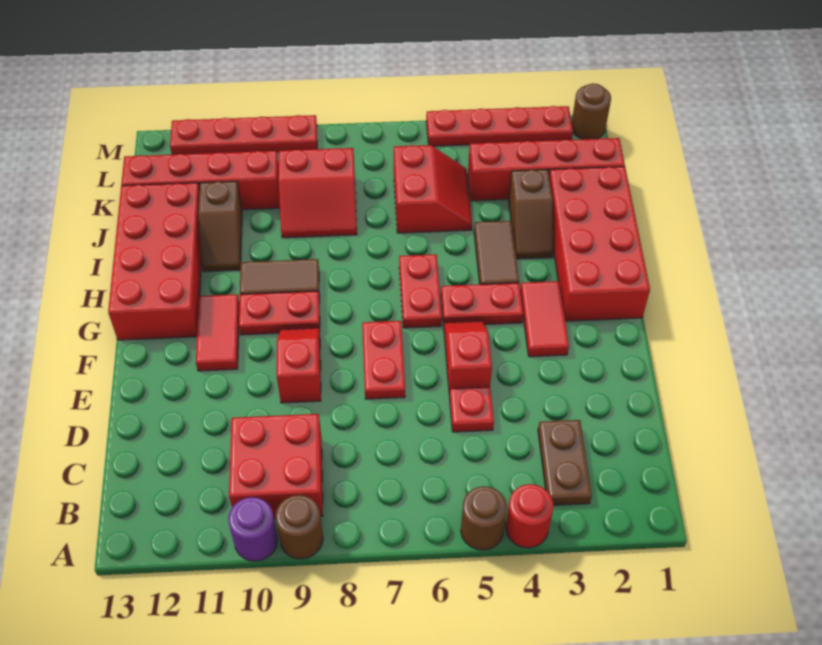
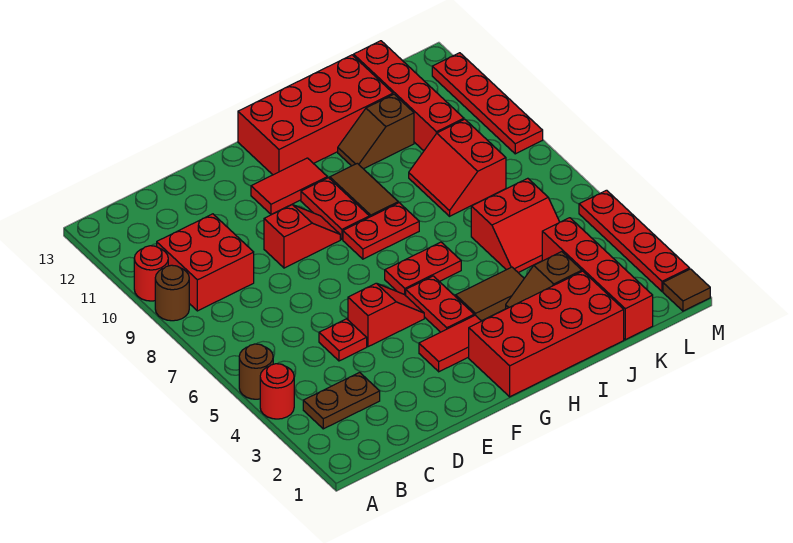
purple 1x1 round brick [228,497,278,561] -> red 1x1 round brick [134,246,168,301]
red 1x2 plate [362,321,405,399] -> red 1x2 plate moved to [343,203,419,259]
brown 1x1 round brick [572,84,611,139] -> brown 1x1 tile [663,269,710,311]

